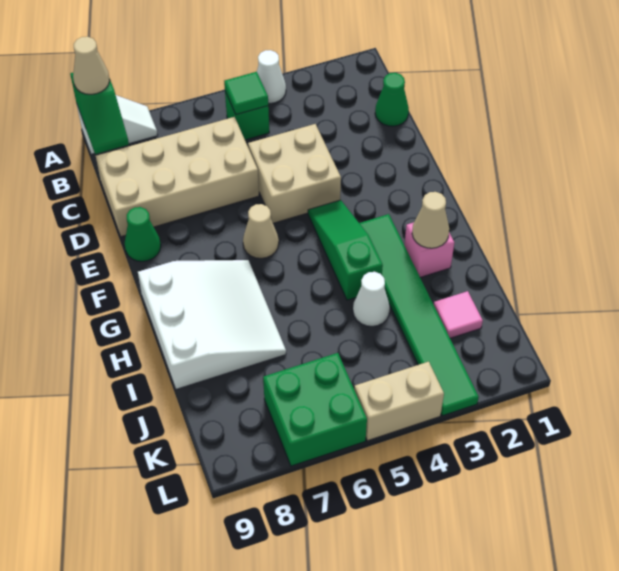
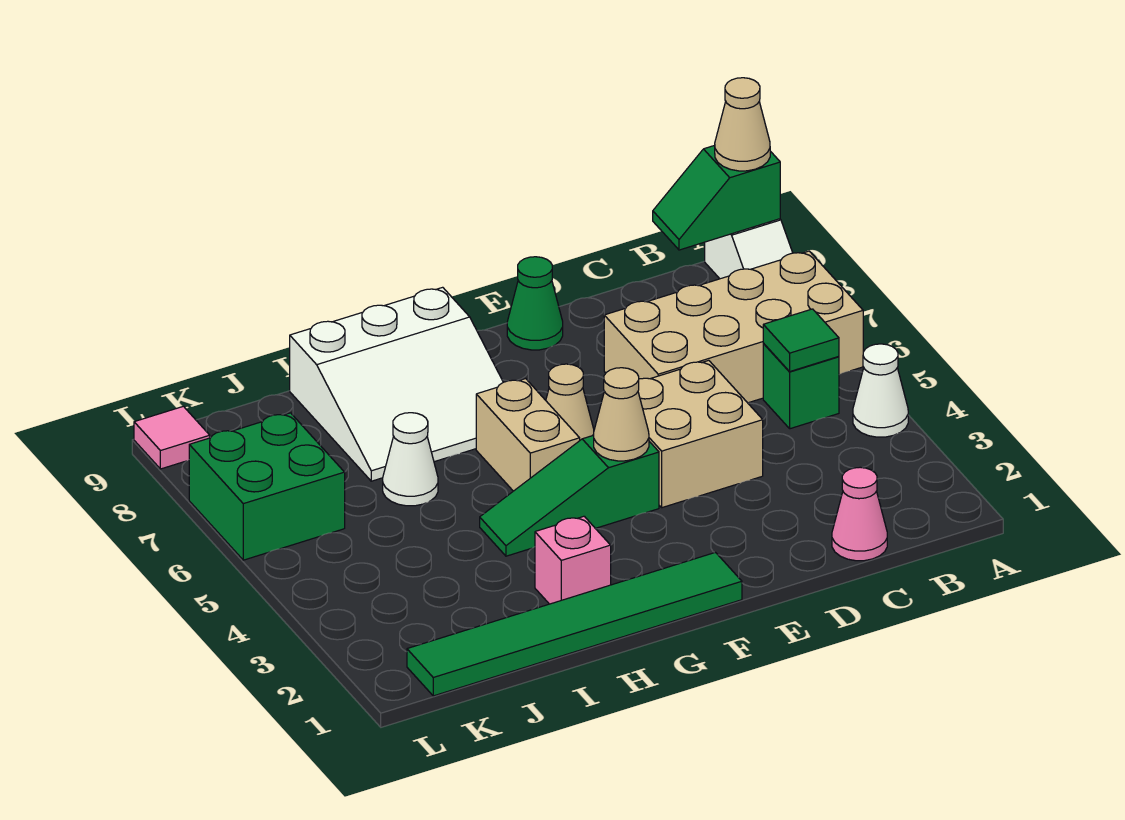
green 1x1 cone [375,73,409,126] -> pink 1x1 cone [832,467,887,561]
tan 2x4 brick [96,117,259,237] -> tan 2x4 brick turned to [604,251,863,403]
green 1x3 slope [308,200,383,300] -> green 1x3 slope turned to [480,435,659,556]
green 1x6 tile [359,214,479,416] -> green 1x6 tile moved to [407,553,742,696]
tan 1x1 cone [412,192,449,248] -> tan 1x1 cone moved to [594,368,649,461]
white 1x1 cone [353,272,390,326] -> white 1x1 cone moved to [383,413,438,506]
pink 1x1 tile [434,291,483,338] -> pink 1x1 tile moved to [134,406,210,469]
tan 1x2 brick [354,362,444,441] -> tan 1x2 brick moved to [476,379,580,491]

